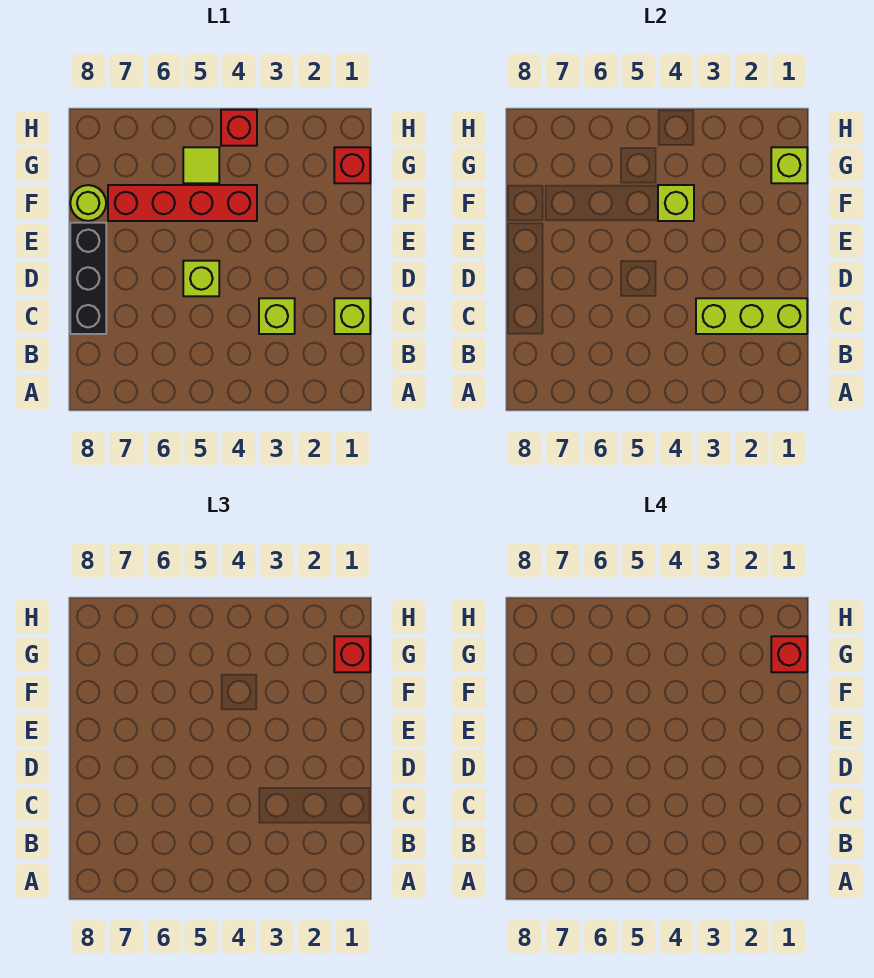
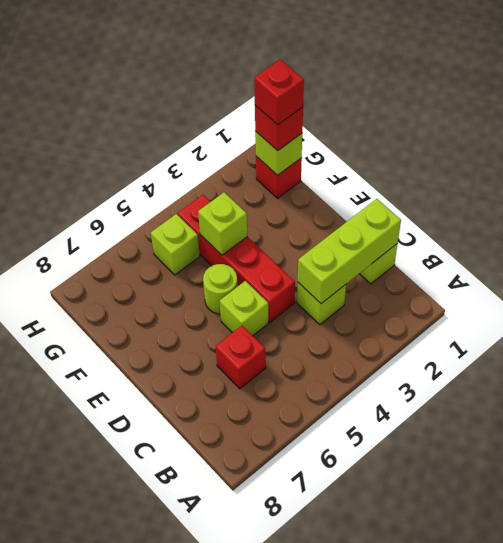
black 1x3 brick [70,223,106,334] -> none
red 1x4 brick [108,185,257,221] -> red 1x4 brick turned to [178,195,295,322]
lime 1x1 round brick [70,185,106,221] -> lime 1x1 round brick moved to [203,264,238,314]
lime 1x1 tile [183,147,219,183] -> lime 1x1 brick [151,214,200,275]
red 1x1 brick [221,110,257,146] -> red 1x1 brick moved to [216,326,266,389]

